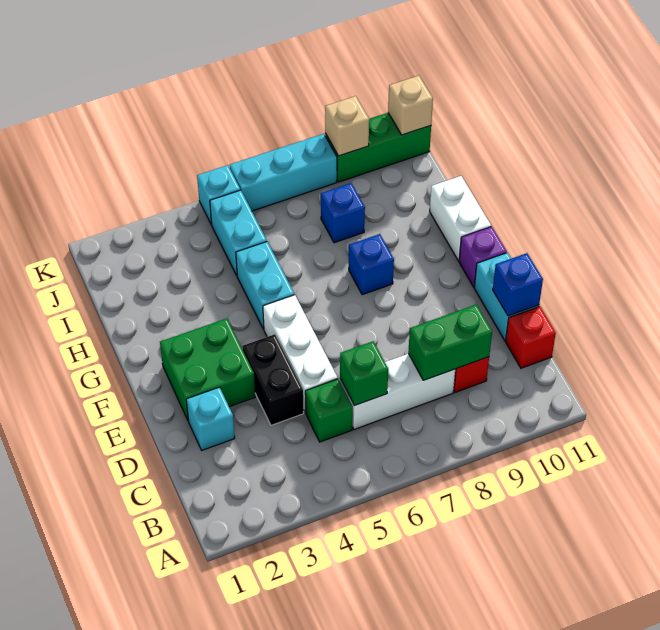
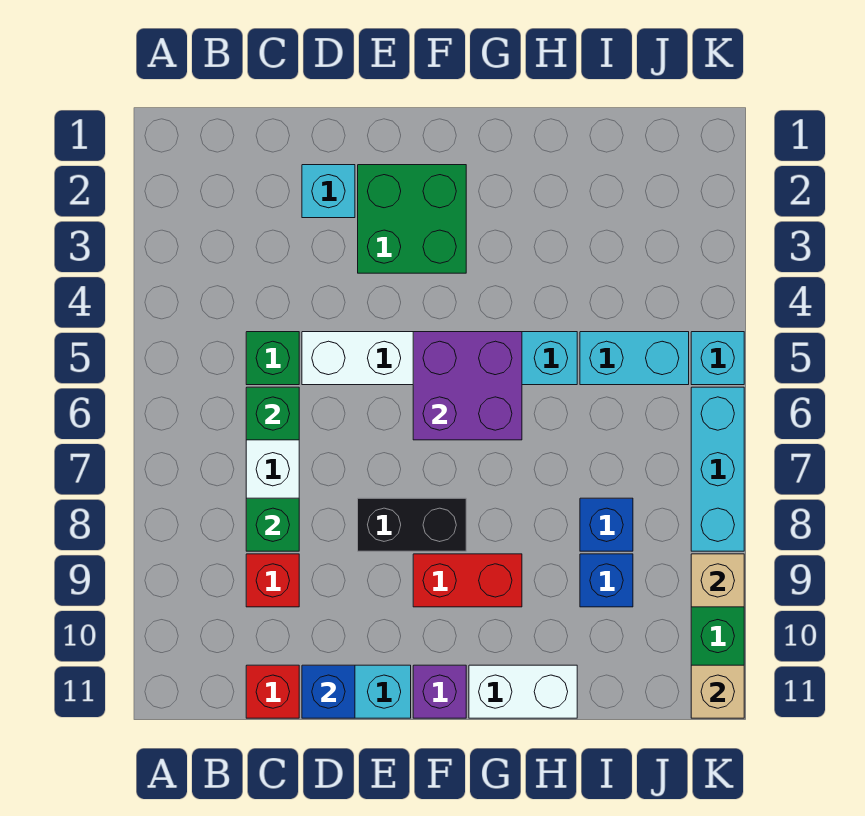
green 1x2 brick [408,304,492,380] -> green 1x1 brick [246,498,299,551]
black 1x2 brick [242,334,304,425] -> black 1x2 brick moved to [358,498,466,551]
none -> purple 2x2 brick [413,332,522,440]
none -> red 1x2 brick [413,554,522,607]
blue 1x1 brick [349,234,394,295] -> blue 1x1 brick moved to [580,554,633,607]

